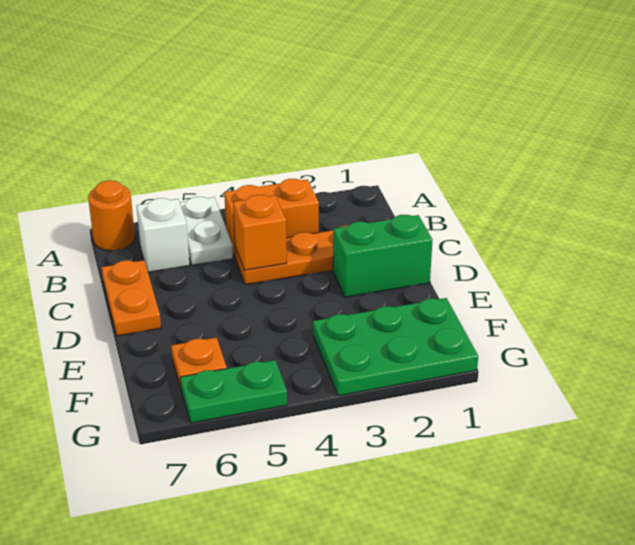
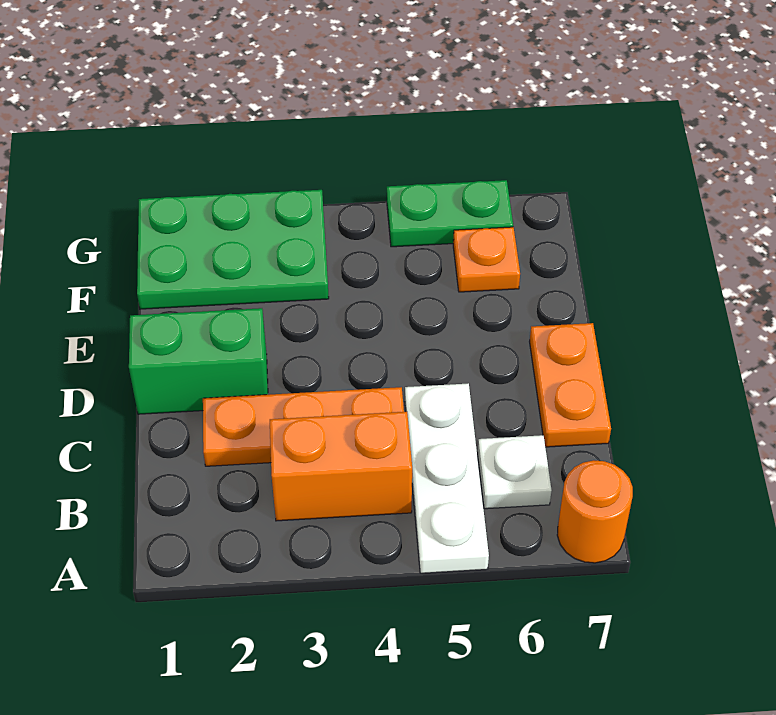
white 1x2 plate [180,197,233,265] -> white 1x3 plate [405,383,489,573]
white 1x1 brick [136,198,190,272] -> white 1x1 plate [478,435,552,509]
orange 1x1 brick [233,195,287,270] -> none

